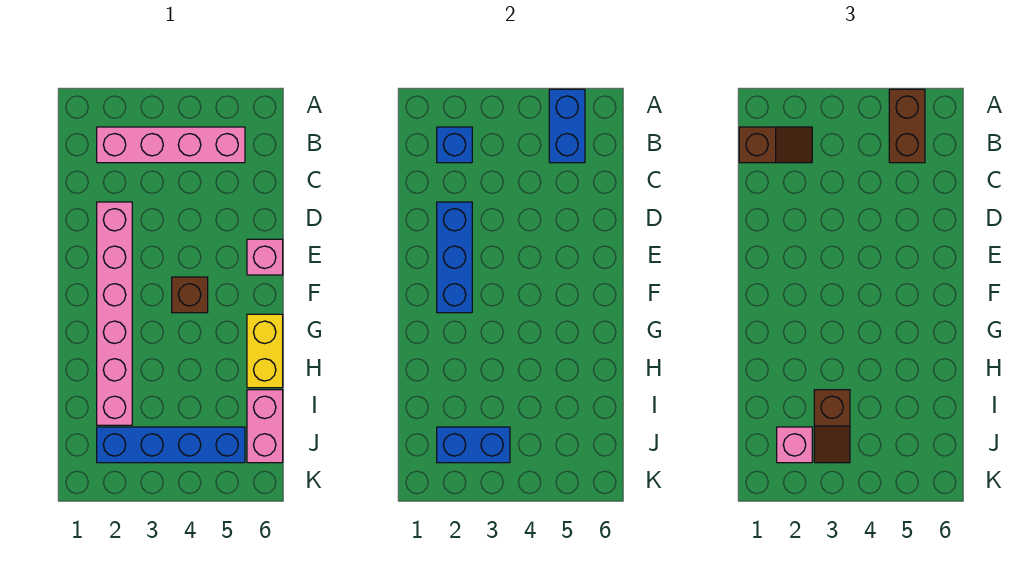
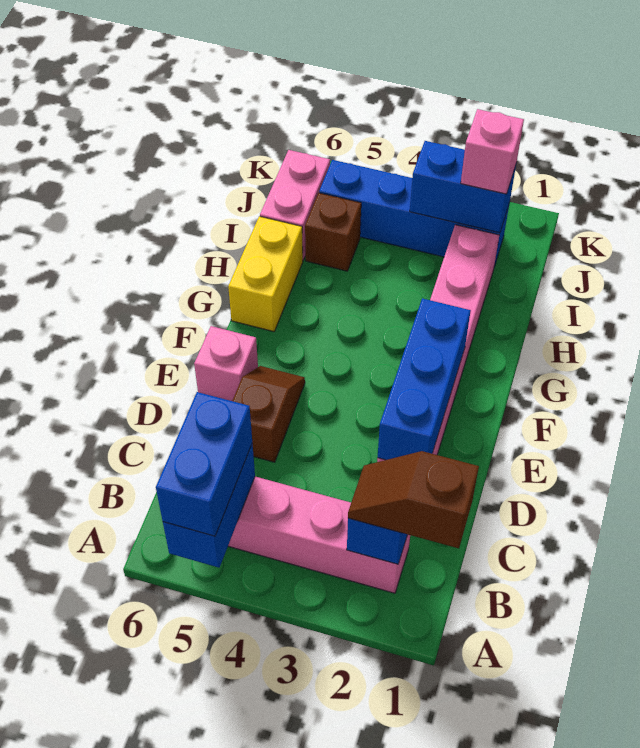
brown 1x2 brick [889,89,925,163] -> blue 1x2 brick [156,392,252,536]
brown 1x1 brick [172,277,208,313] -> brown 1x1 brick moved to [305,193,361,271]
brown 1x2 slope [814,390,850,463] -> brown 1x2 slope moved to [233,366,305,462]

